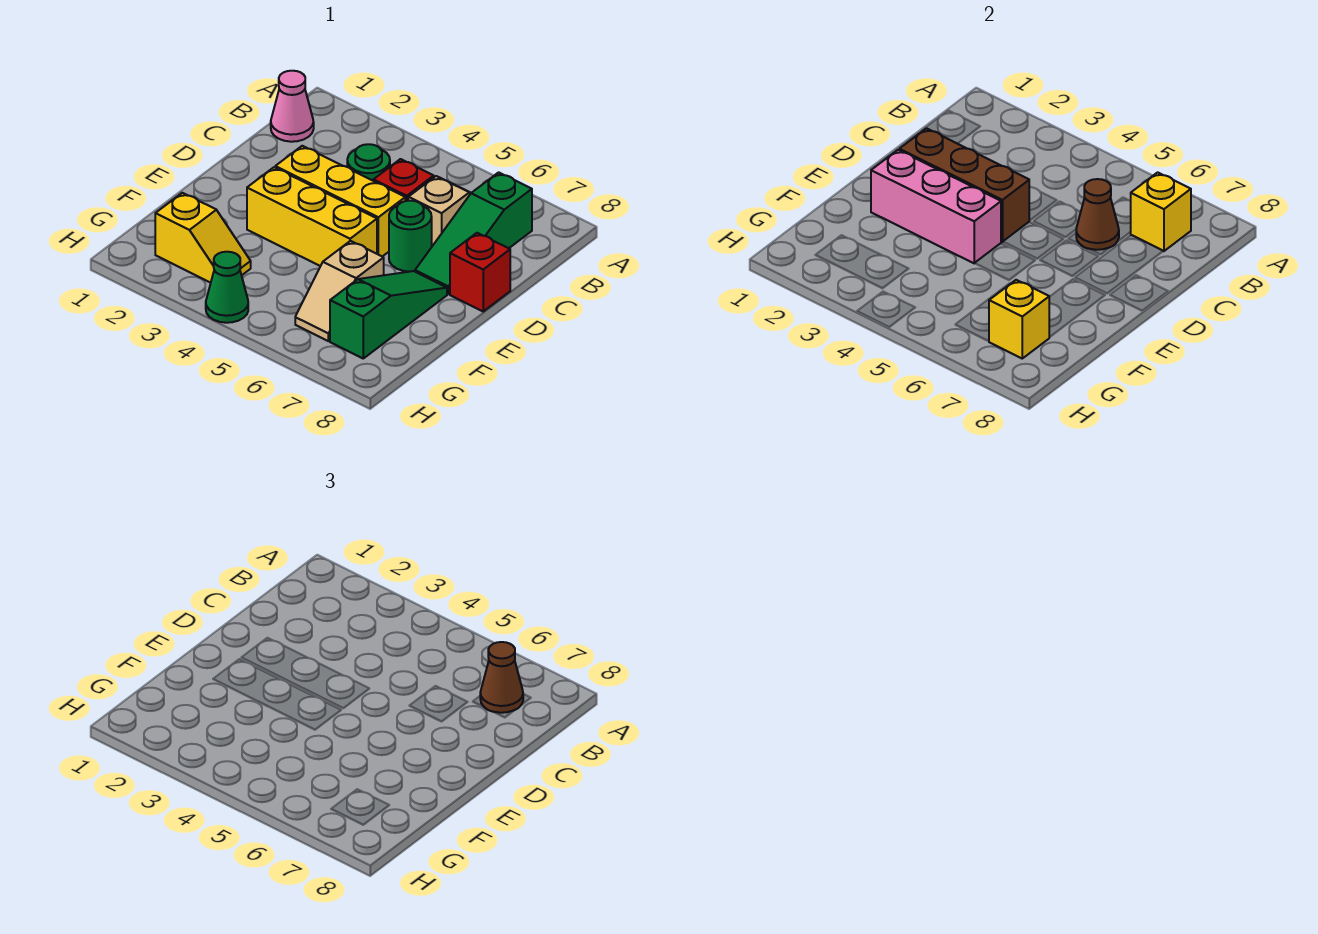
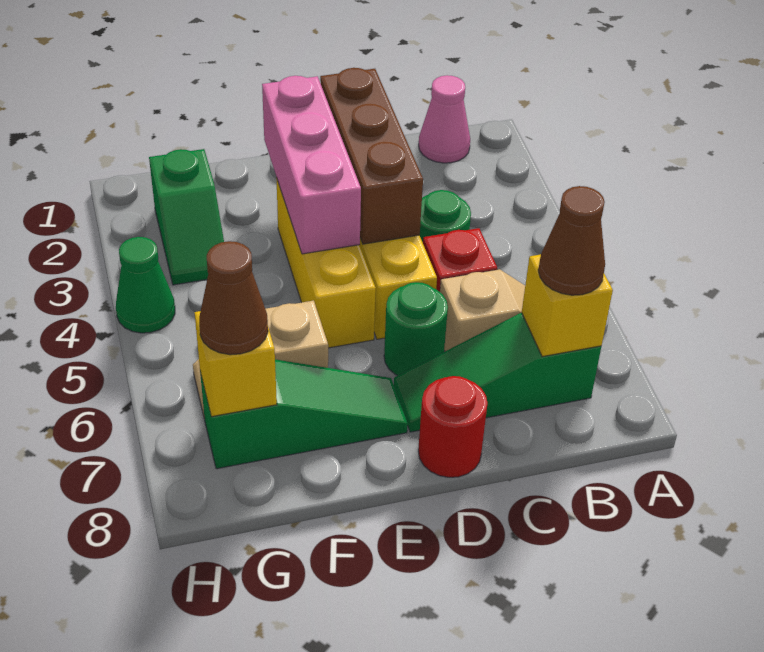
brown 1x1 cone [1076,179,1119,250] -> brown 1x1 cone moved to [199,241,268,355]
red 1x1 brick [450,233,510,311] -> red 1x1 round brick [418,376,487,477]
yellow 1x2 slope [155,193,251,283] -> green 1x2 slope [149,149,224,285]

